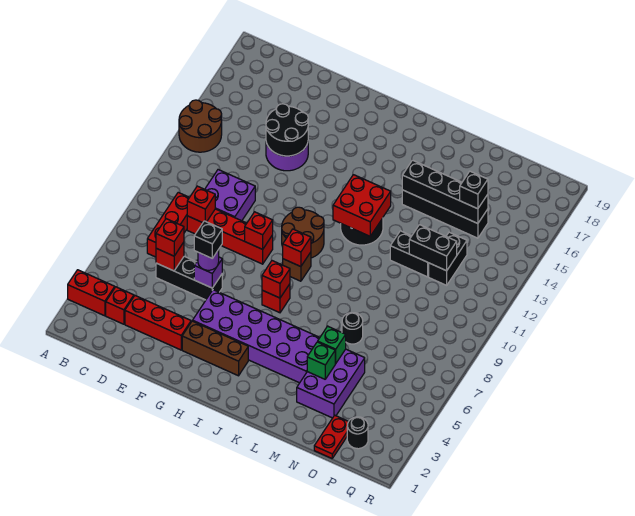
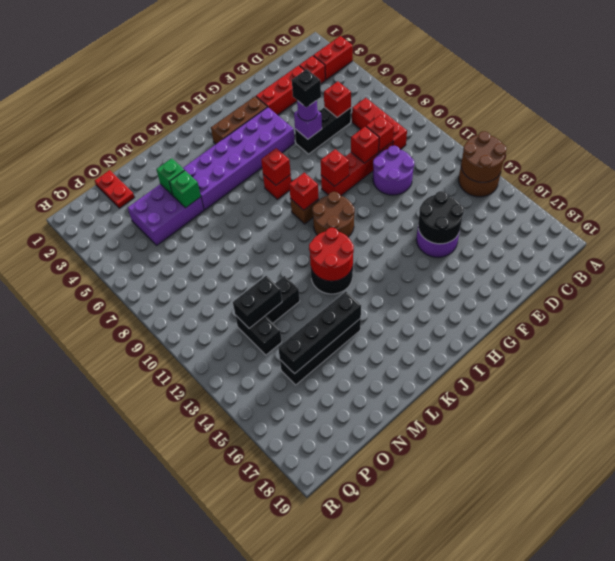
none -> brown 2x2 round brick [461,131,507,182]
red 1x1 brick [156,219,184,256] -> red 1x1 brick moved to [351,126,379,163]
purple 2x2 brick [205,170,255,221] -> purple 2x2 round brick [373,146,414,195]
red 2x2 brick [333,175,391,236] -> red 2x2 round brick [309,228,354,281]
purple 2x3 brick [297,349,365,418] -> purple 2x3 brick turned to [128,184,204,245]
black 1x1 round brick [342,313,363,344] -> none
black 1x1 brick [460,171,488,209] -> none
black 1x1 round brick [347,417,368,449] -> none

